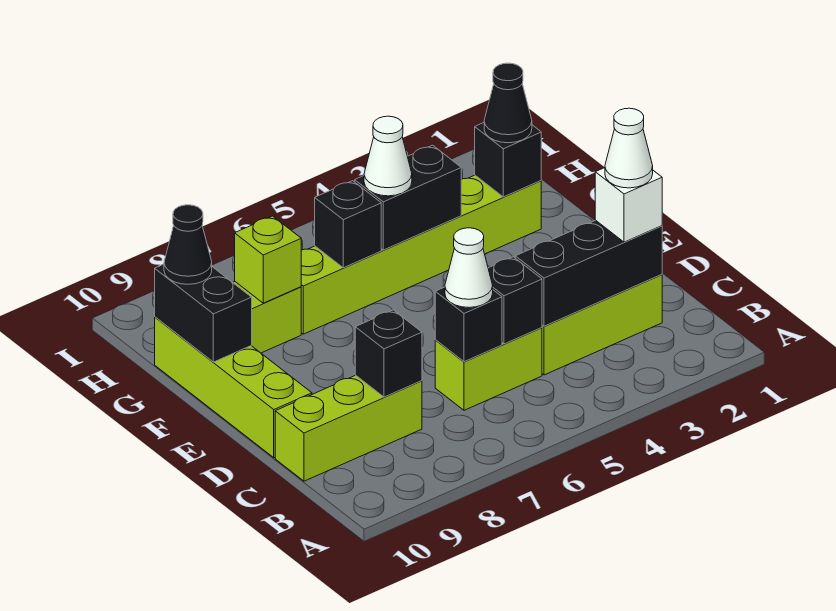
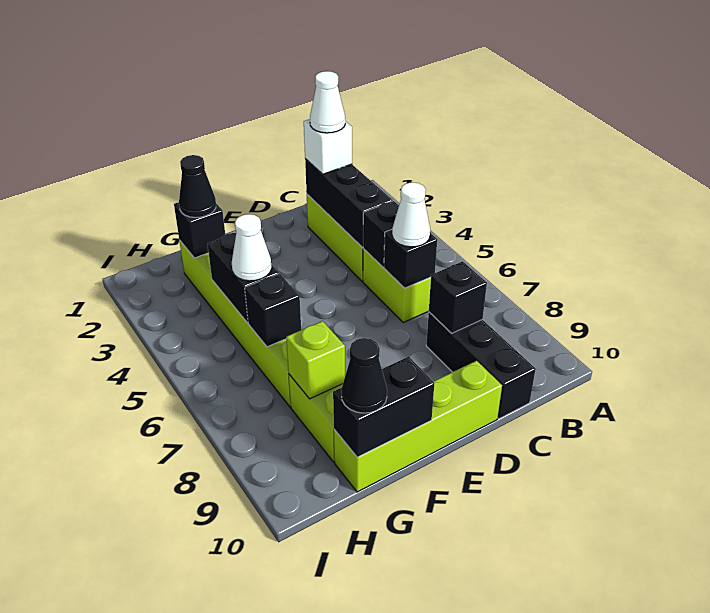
lime 1x3 brick [275,375,422,481] -> black 1x3 brick [426,312,536,419]

